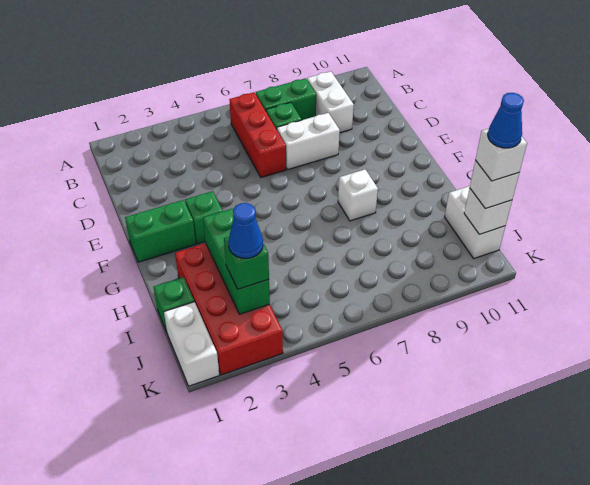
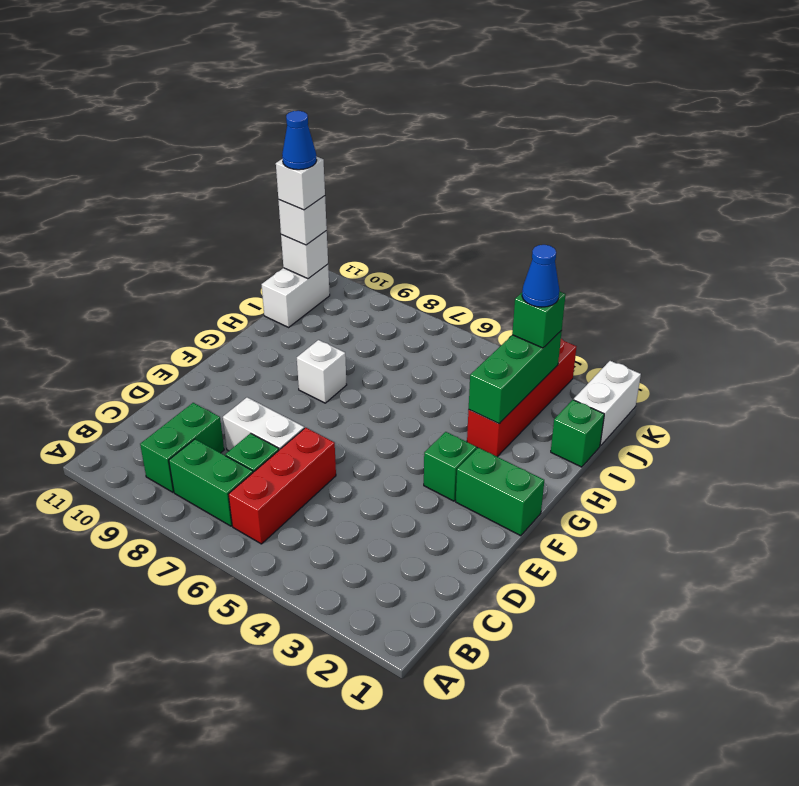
white 1x2 brick [307,71,354,133] -> green 1x2 brick [140,403,224,492]
red 2x4 brick [175,243,283,375] -> red 1x4 brick [467,339,576,457]

